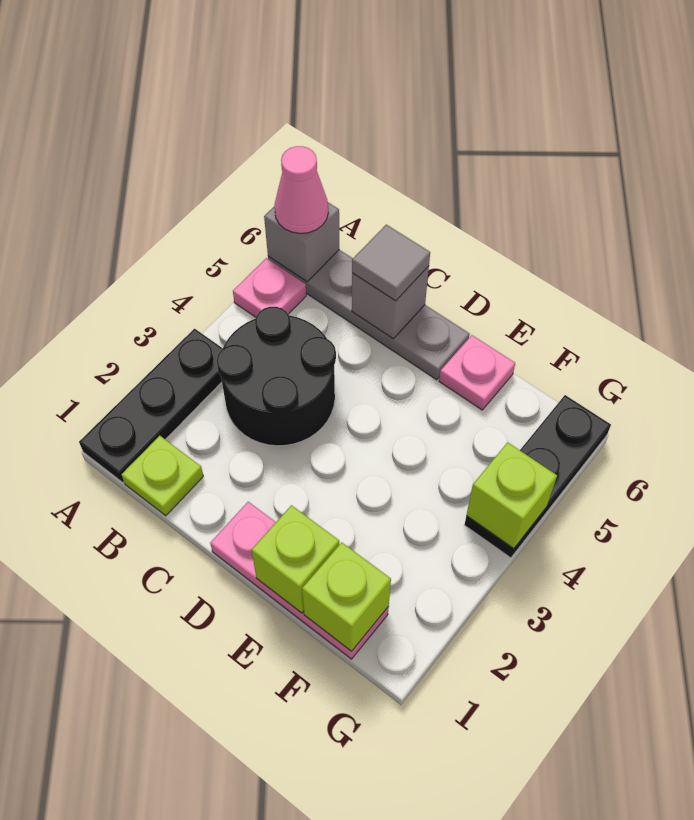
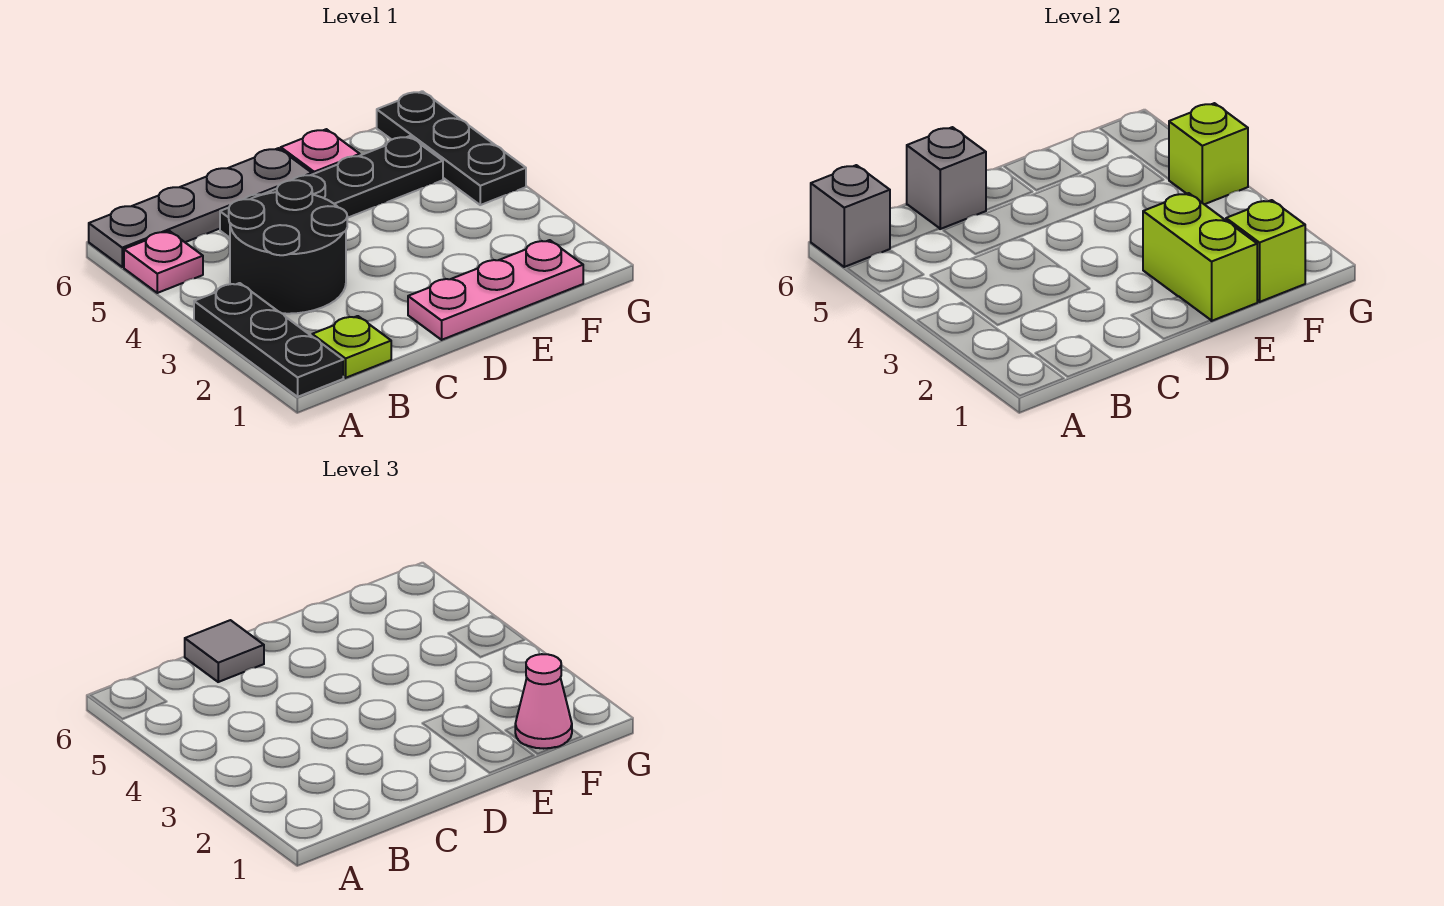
pink 1x1 cone [274,146,328,233] -> pink 1x1 cone moved to [515,654,572,749]
none -> black 1x4 plate [220,136,443,238]
lime 1x1 brick [252,505,339,613] -> lime 1x2 brick [1143,193,1257,321]

